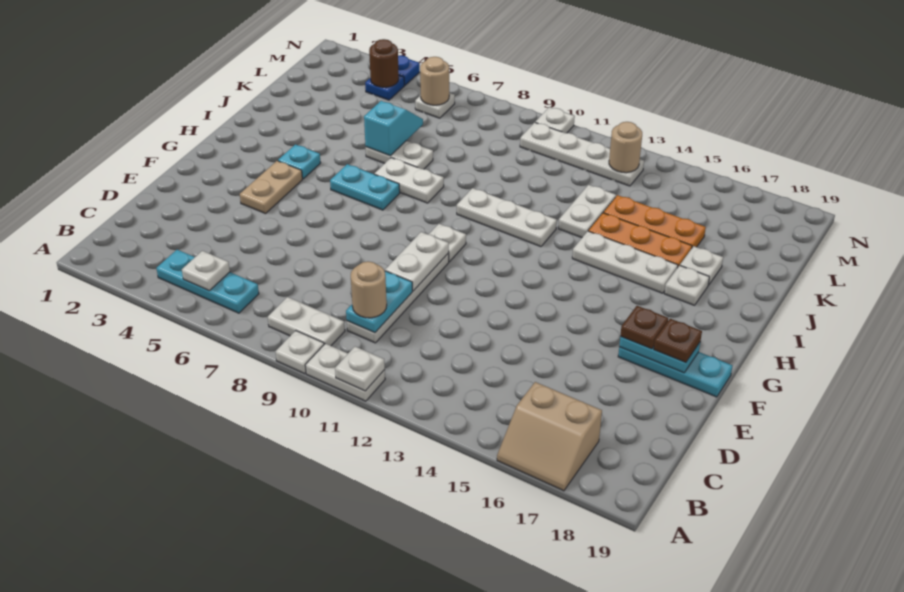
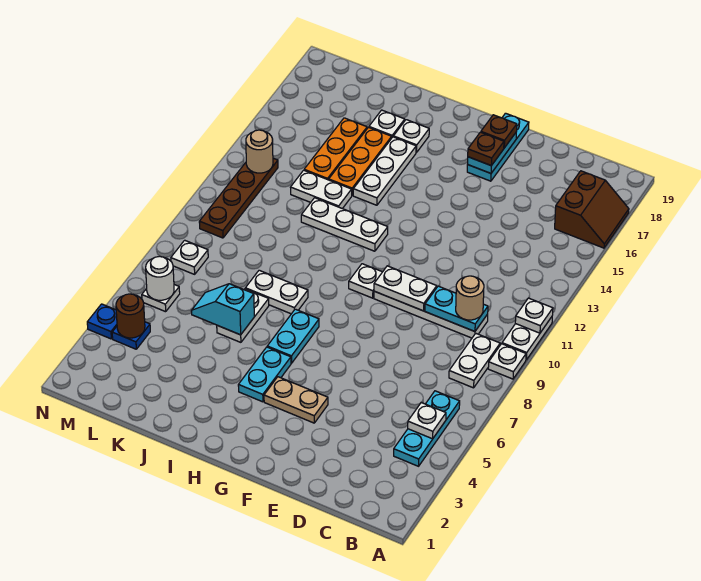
tan 2x2 slope [497,382,602,491] -> brown 2x2 slope [555,171,629,248]
cyan 1x1 plate [278,144,321,179] -> cyan 1x2 plate [238,347,291,402]
white 1x2 plate [375,158,444,203] -> white 1x2 plate turned to [245,270,308,314]
white 1x3 plate [457,188,557,247] -> white 1x3 plate turned to [301,198,388,251]
tan 1x1 round brick [420,57,449,105] -> white 1x1 round brick [146,256,174,300]
white 1x4 plate [520,122,644,186] -> brown 1x4 plate [199,158,278,238]
white 1x1 plate [535,107,575,133] -> white 1x1 plate moved to [171,240,208,274]

